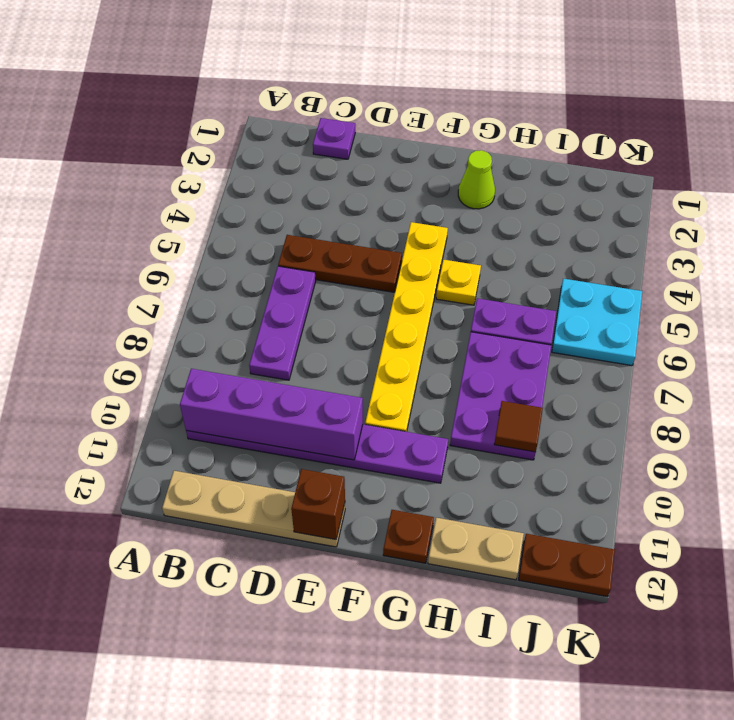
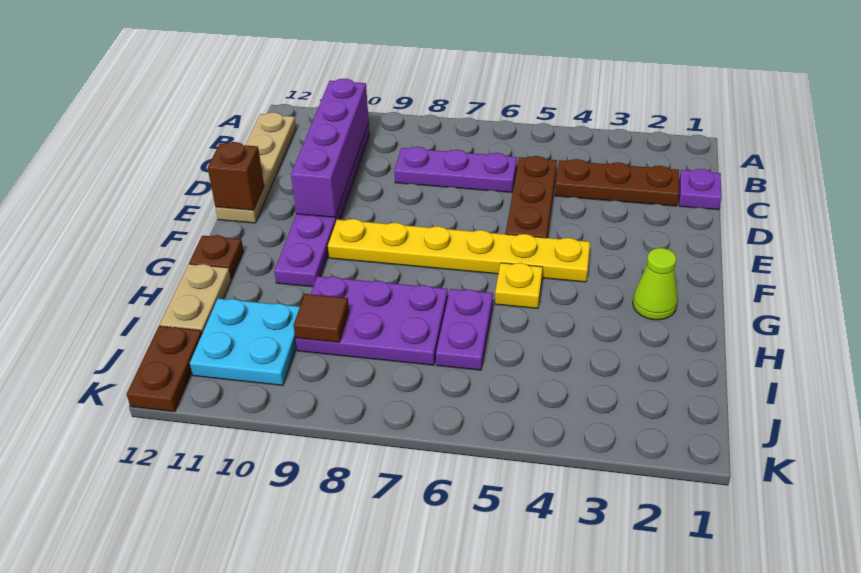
none -> brown 1x3 plate [555,159,679,206]
cyan 2x2 plate [552,279,642,366] -> cyan 2x2 plate moved to [190,298,300,386]

